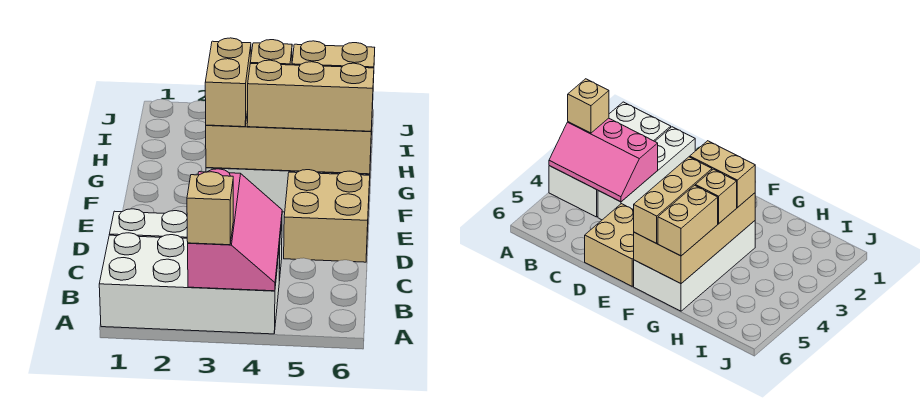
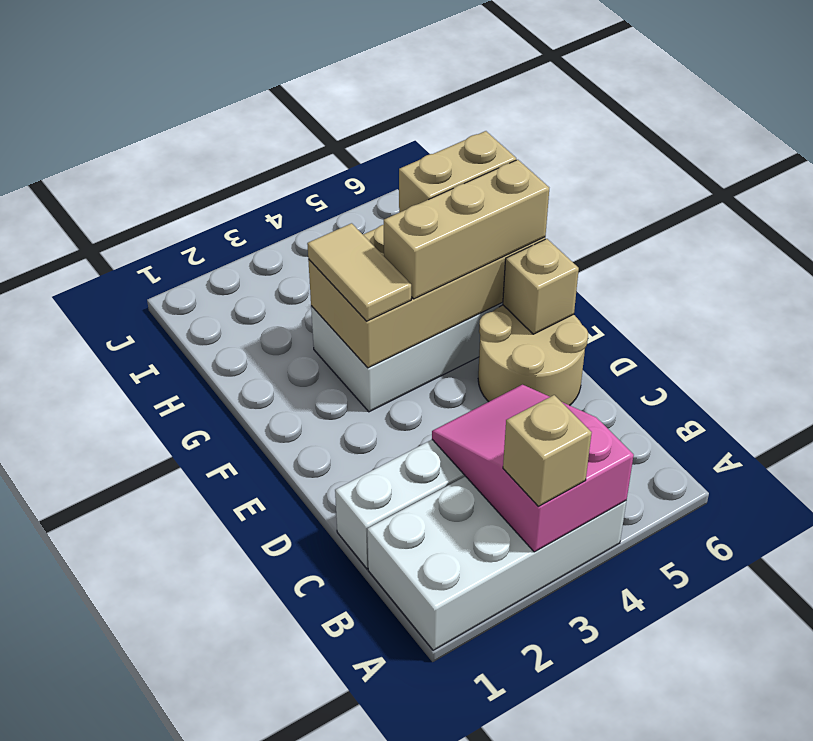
pink 2x3 slope [188,169,282,291] -> pink 2x3 slope turned to [432,385,634,552]
tan 2x2 brick [284,170,370,262] -> tan 2x2 round brick [478,305,588,405]
tan 1x2 brick [205,38,251,127] -> tan 1x2 tile [307,223,411,321]
tan 1x1 brick [250,40,292,65] -> tan 1x1 brick moved to [503,239,579,334]

